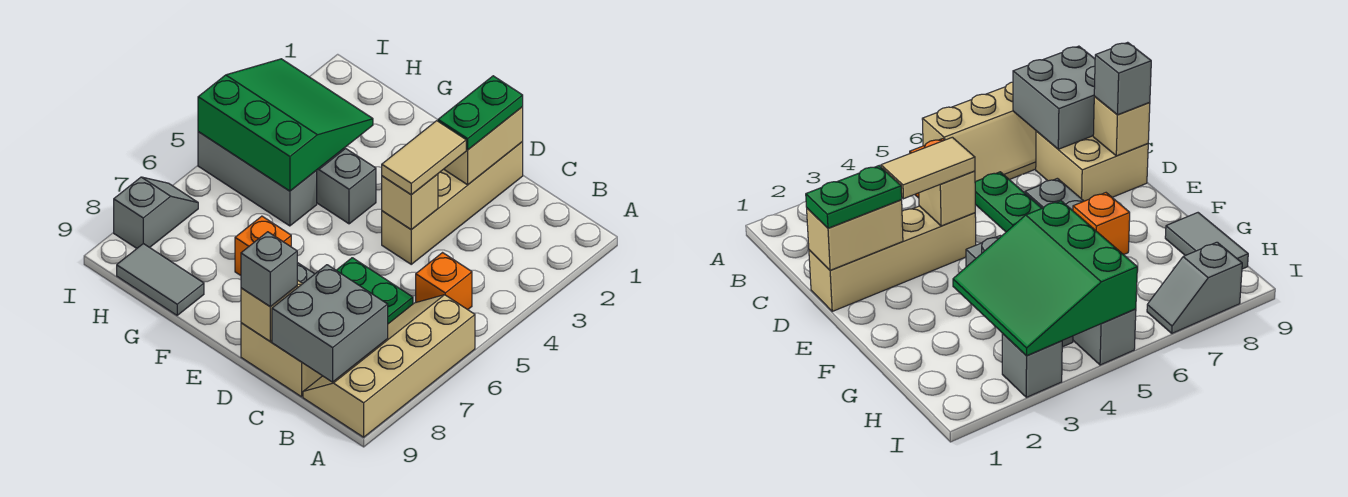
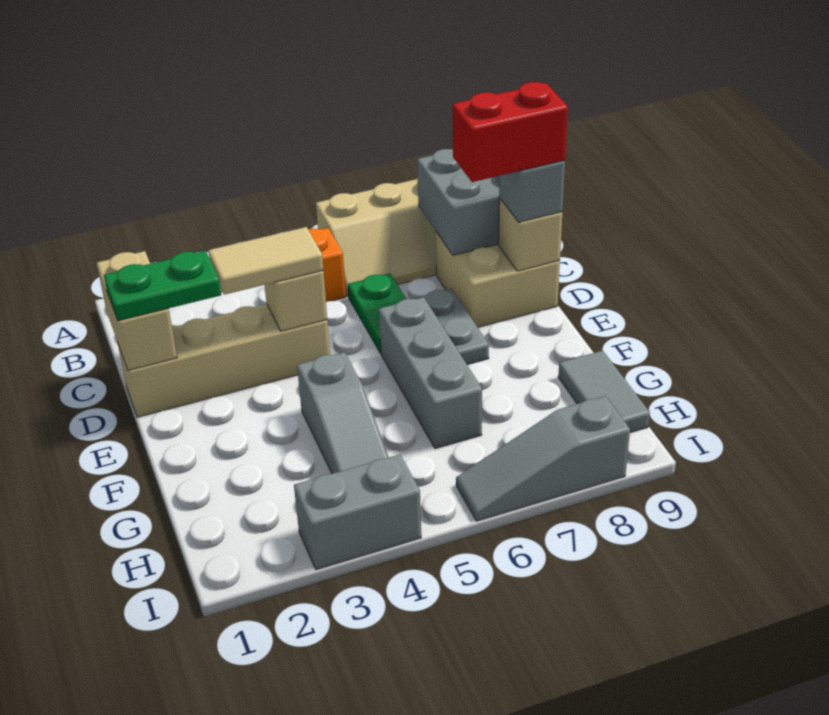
tan 1x2 brick [444,107,523,185] -> tan 1x2 brick turned to [97,251,177,370]
none -> red 1x2 brick [453,82,568,182]
orange 1x1 brick [235,216,291,275] -> none
green 3x3 slope [198,59,373,191] -> none
grey 1x3 brick [198,132,317,226] -> grey 1x3 brick moved to [379,297,482,449]
grey 1x1 brick [1002,334,1062,397] -> grey 1x2 brick [294,455,421,570]
grey 1x2 slope [114,177,198,248] -> grey 1x3 slope [456,396,630,521]

